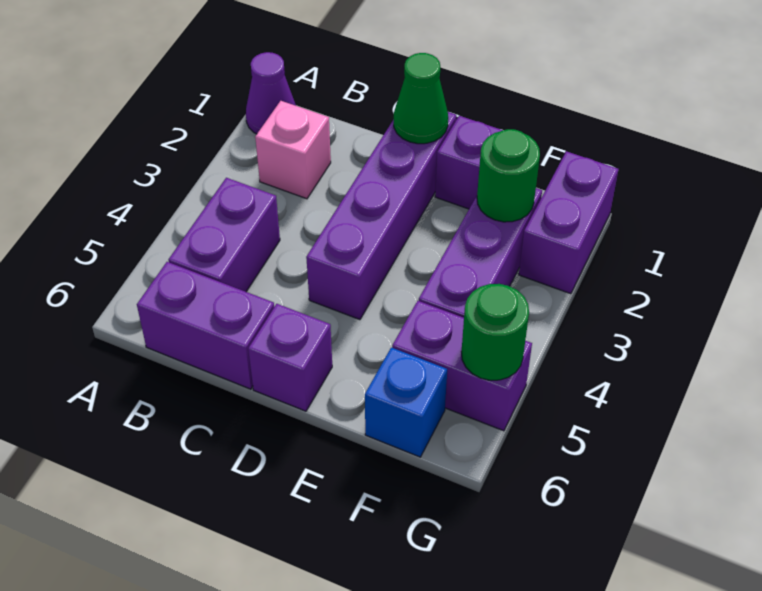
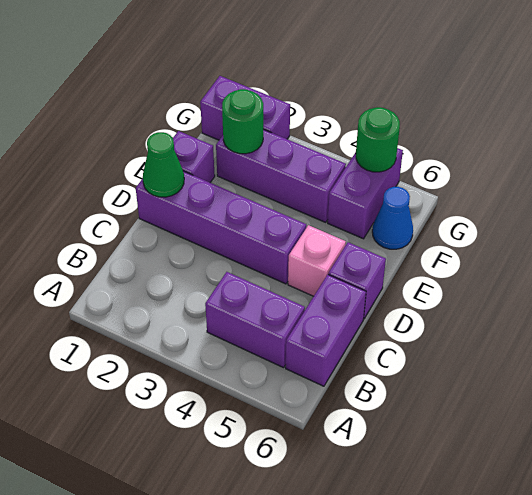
purple 1x1 cone [246,52,296,134] -> none
pink 1x1 brick [255,101,331,199] -> pink 1x1 brick moved to [288,225,346,296]
blue 1x1 brick [365,348,447,457] -> blue 1x1 cone [372,187,413,249]

